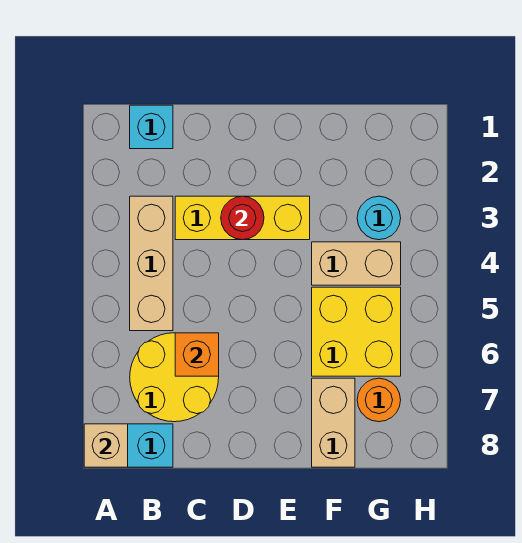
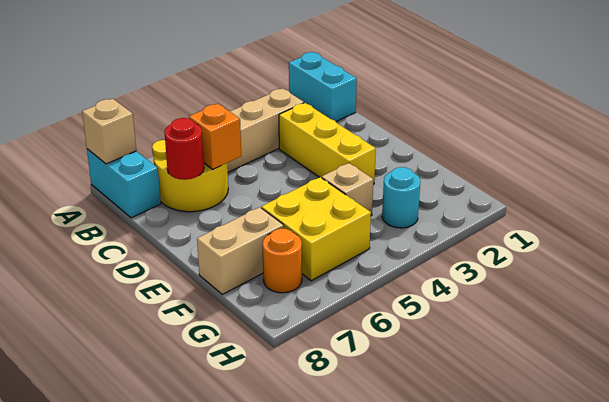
cyan 1x1 brick [130,105,173,149] -> cyan 1x2 brick [289,52,357,121]
red 1x1 round brick [221,196,264,240] -> red 1x1 round brick moved to [164,118,204,180]
tan 1x2 brick [312,242,401,285] -> tan 1x1 brick [322,163,373,216]

